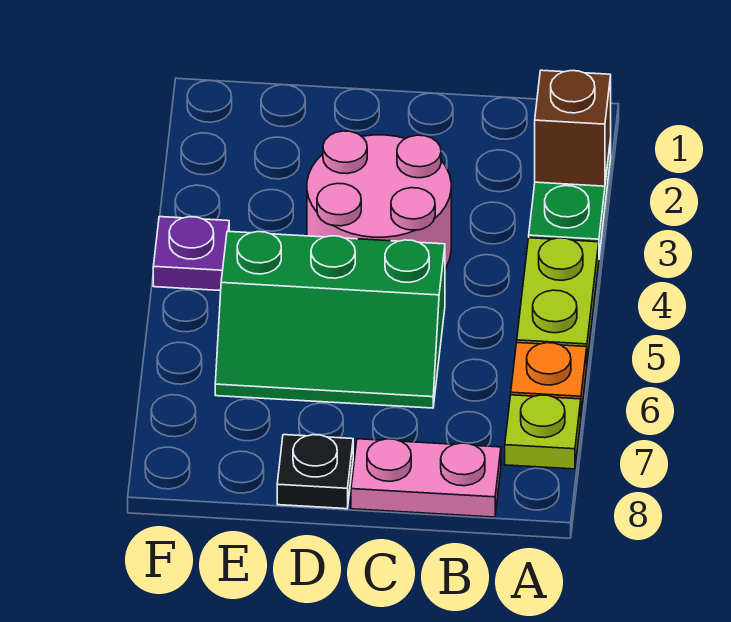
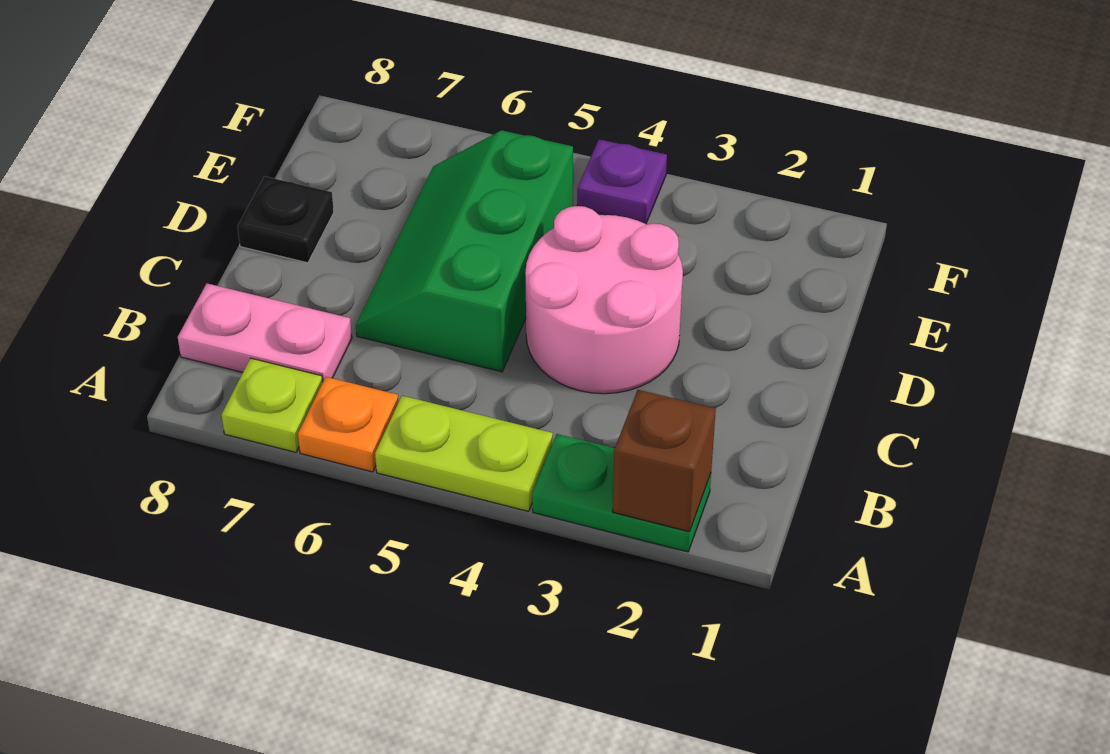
pink 1x2 plate [351,439,501,517] -> pink 1x2 plate turned to [178,284,352,381]

